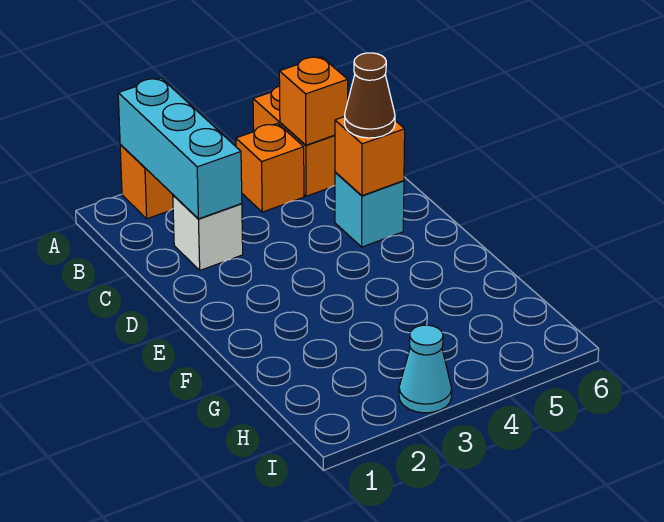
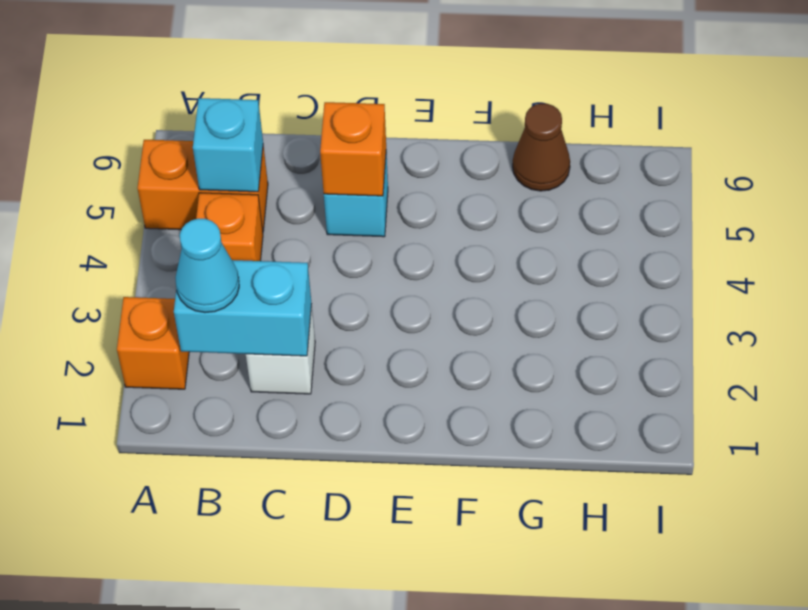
cyan 1x3 brick [118,78,242,219] -> cyan 1x2 brick [174,260,312,356]
orange 1x1 brick [279,57,348,145] -> cyan 1x1 brick [193,98,263,192]
brown 1x1 cone [345,53,395,138] -> brown 1x1 cone moved to [513,104,570,191]
cyan 1x1 cone [399,325,452,413] -> cyan 1x1 cone moved to [175,219,239,313]

